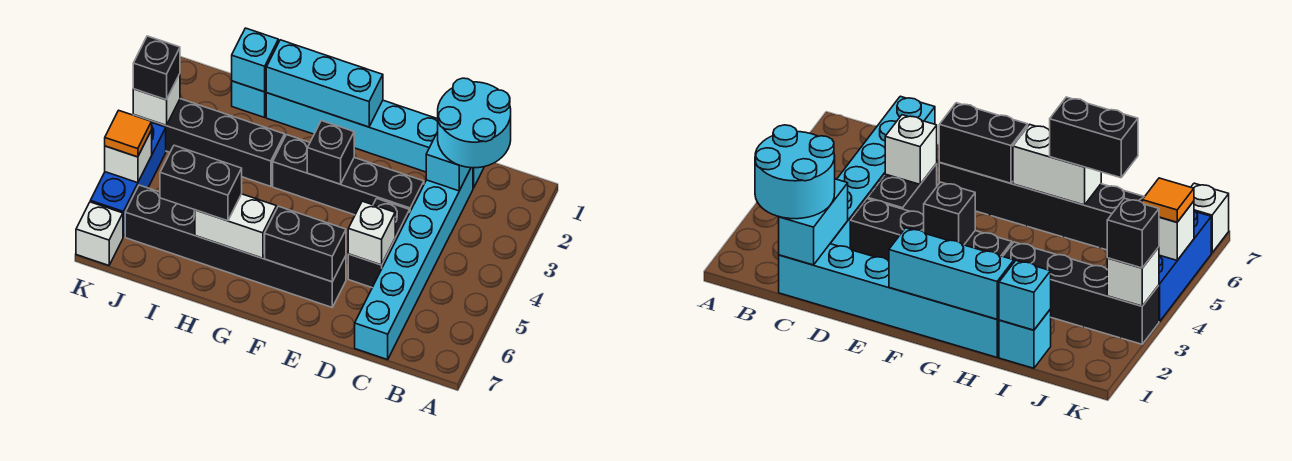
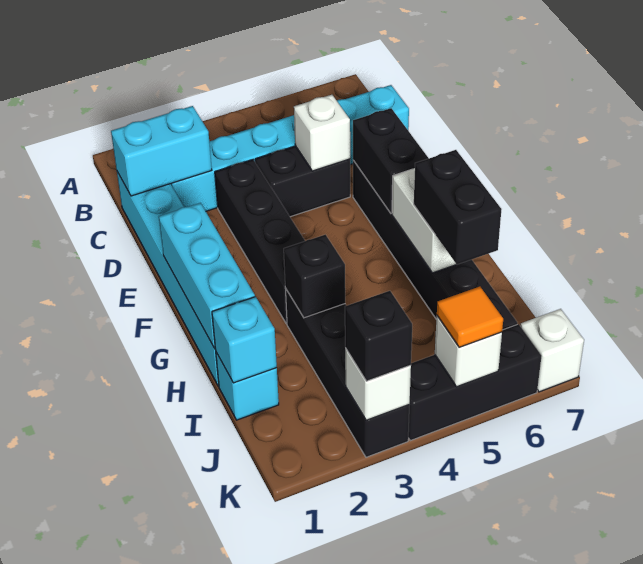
cyan 2x2 round brick [438,78,511,168] -> none
black 1x1 brick [307,121,354,184] -> black 1x1 brick moved to [284,235,345,318]
blue 1x3 brick [90,123,166,237] -> black 1x3 brick [408,324,542,441]

